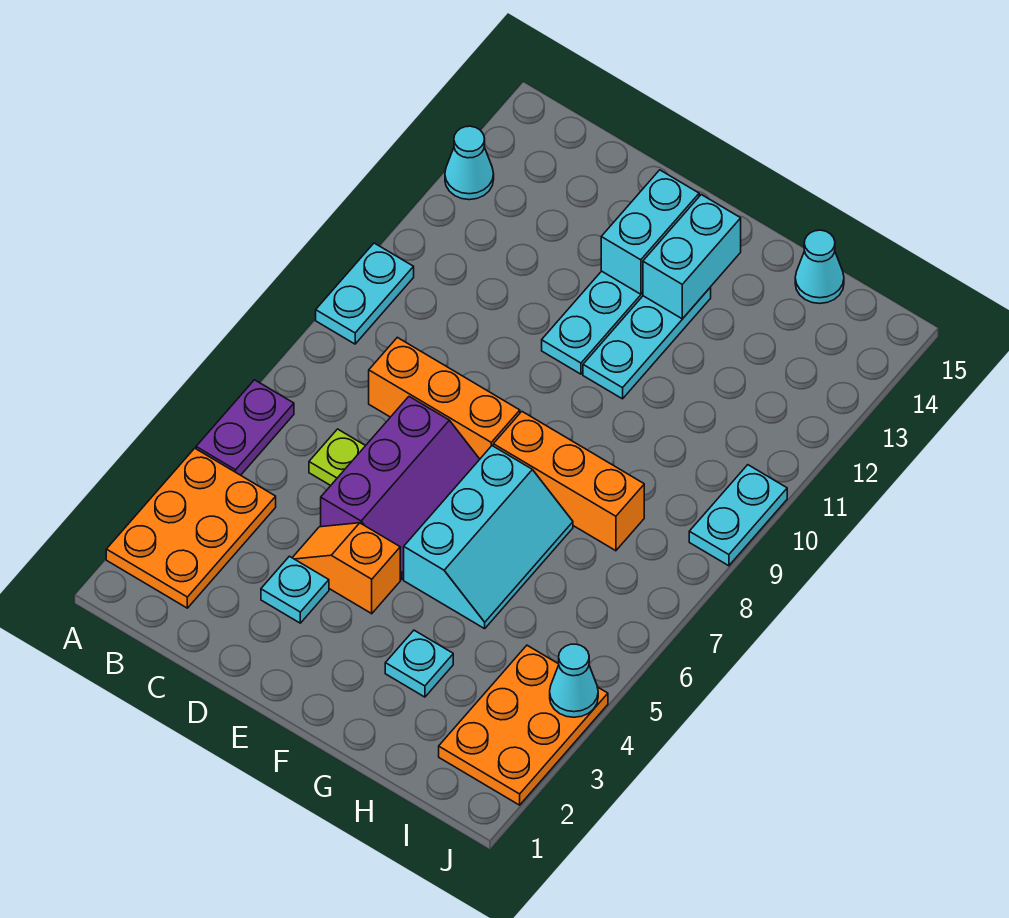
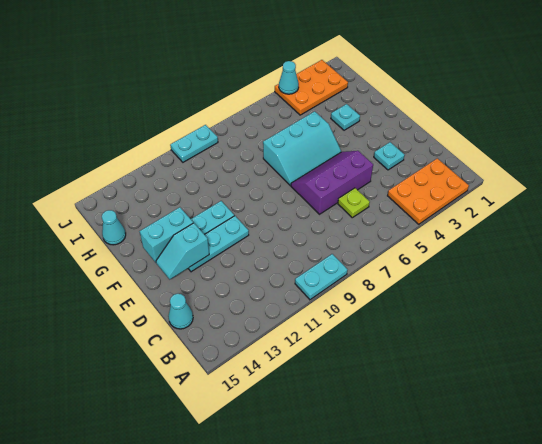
purple 1x2 plate [196,380,294,475] -> none
cyan 1x1 cone [445,126,494,200] -> cyan 1x1 cone moved to [168,294,193,329]
orange 1x3 brick [369,337,520,459] -> none
orange 1x2 slope [292,523,400,614] -> none
cyan 1x2 brick [601,170,699,294] -> cyan 1x2 slope [156,223,209,279]
cyan 2x3 slope [404,446,573,629] -> cyan 2x3 slope turned to [263,111,341,185]
orange 1x3 brick [493,412,644,551] -> none

